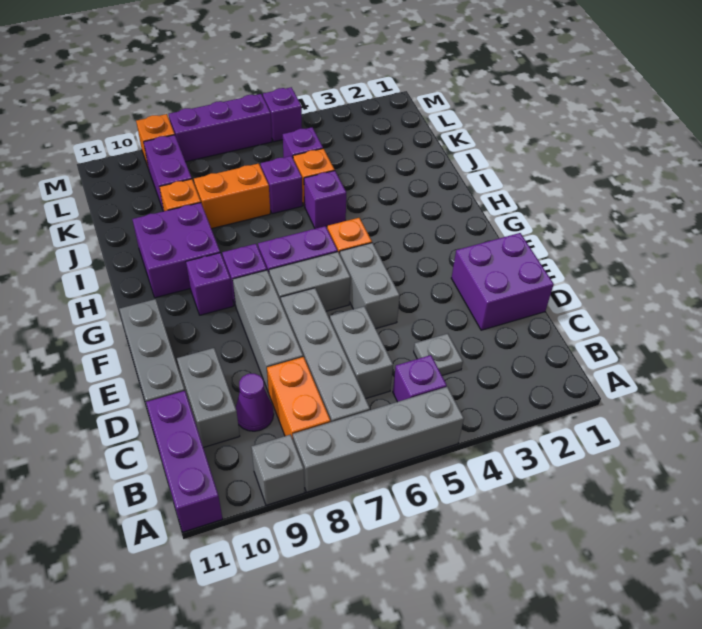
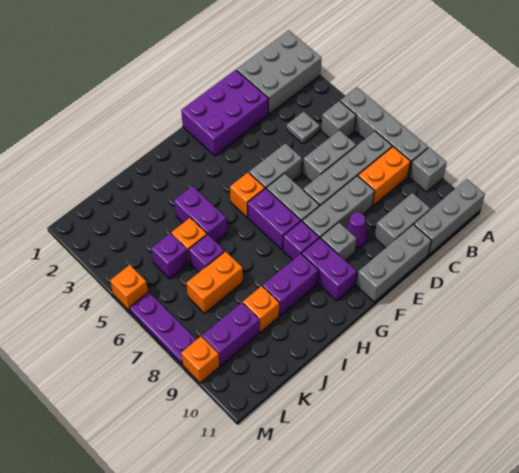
none -> grey 2x3 brick [237,30,322,114]
purple 1x3 brick [146,391,223,532] -> grey 1x3 brick [414,179,485,255]
purple 1x1 brick [393,355,447,402] -> grey 1x1 brick [321,101,356,138]
purple 1x1 cone [236,374,274,431] -> purple 1x1 cone moved to [346,212,368,248]
purple 2x2 brick [451,233,554,330] -> purple 2x3 brick [181,70,268,156]
none -> grey 1x1 brick [321,222,356,261]
purple 1x1 brick [186,253,233,315] -> purple 1x2 brick [302,238,357,301]
purple 2x2 brick [132,203,220,298] -> purple 1x2 brick [263,254,319,316]
purple 1x1 brick [304,171,346,229] -> purple 1x2 brick [174,186,227,242]
orange 1x2 brick [194,164,270,229] -> orange 1x2 brick turned to [186,251,243,313]
purple 1x1 brick [263,87,302,142] -> orange 1x1 brick [110,265,148,311]
purple 1x3 brick [169,94,272,162] -> purple 1x3 plate [129,292,196,365]

